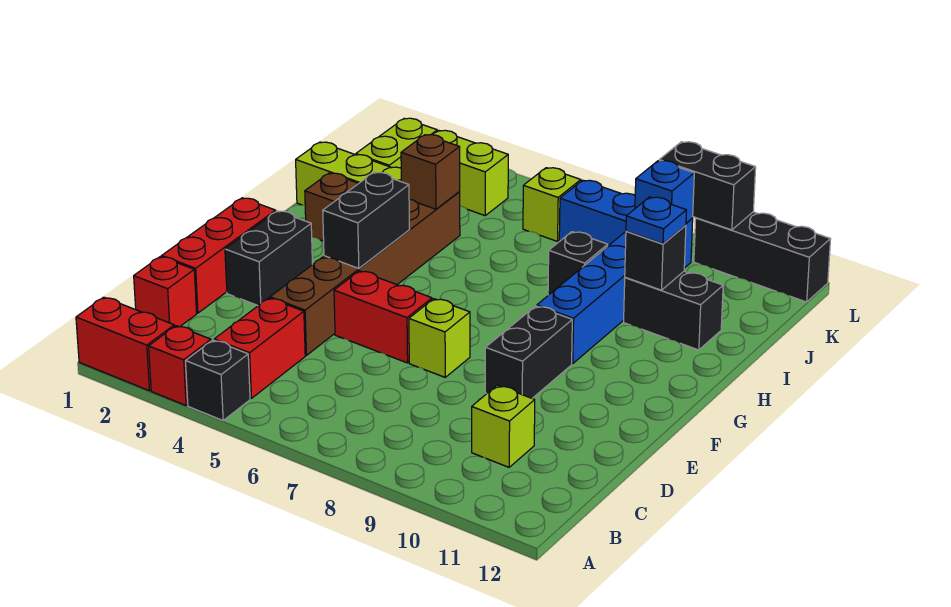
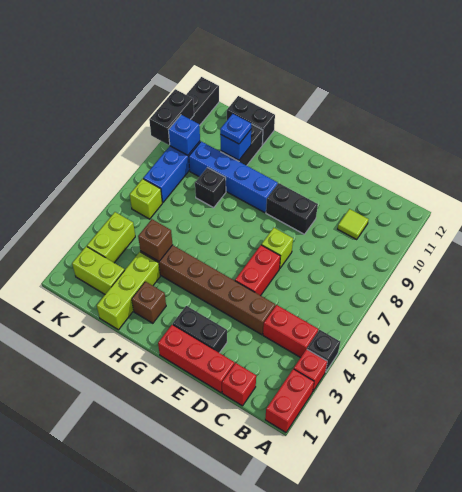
lime 1x1 brick [472,385,535,467] -> lime 1x1 tile [338,209,369,240]
black 1x2 brick [323,172,410,268] -> black 1x2 brick moved to [227,96,275,145]
black 1x1 brick [625,225,686,290] -> blue 1x1 brick [220,130,251,160]

